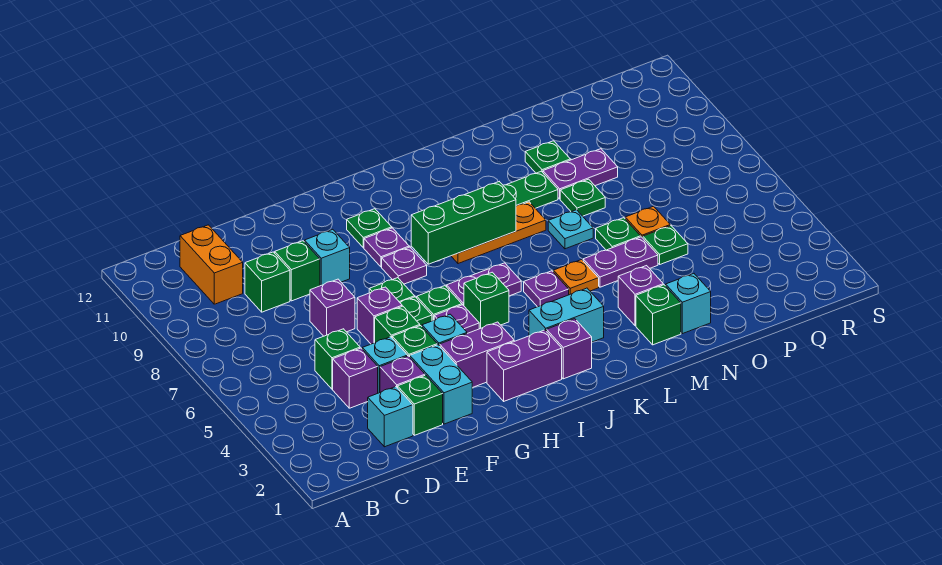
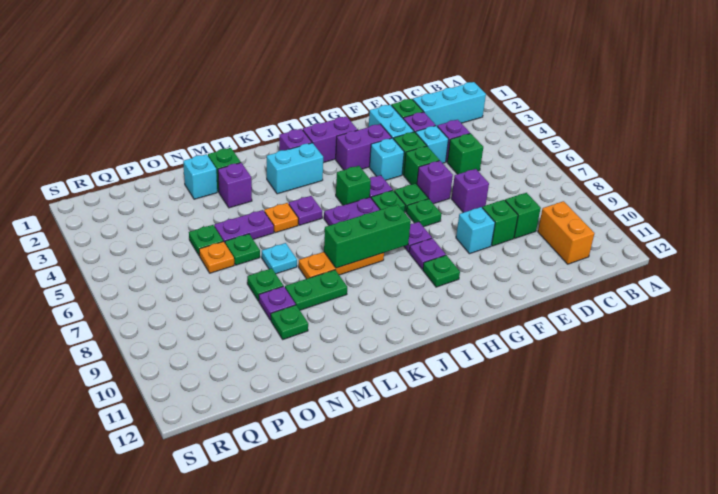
cyan 1x1 brick [368,387,413,447] -> cyan 1x3 brick [413,82,486,126]
purple 1x2 plate [543,149,618,199] -> purple 1x1 plate [259,286,296,320]

